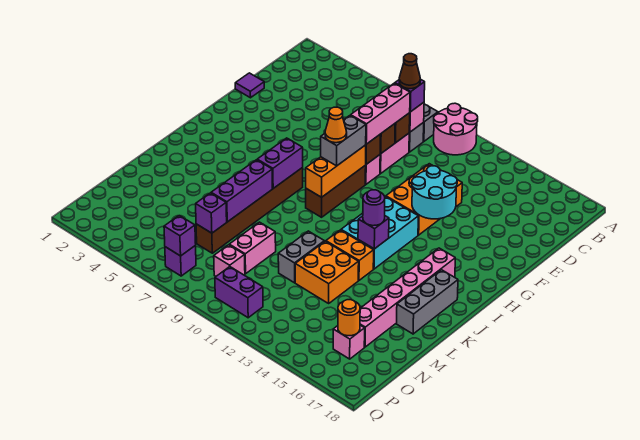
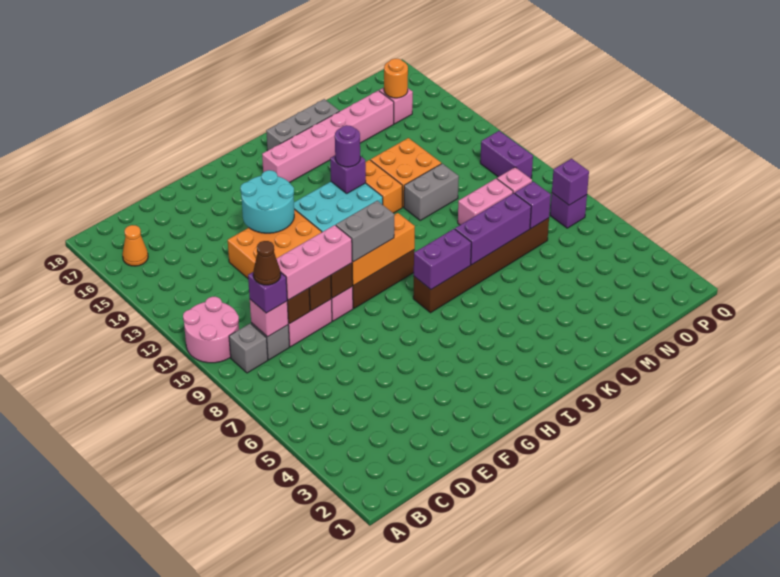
purple 1x1 tile [235,73,264,98] -> none
orange 1x1 cone [325,107,347,143] -> orange 1x1 cone moved to [122,225,148,266]

